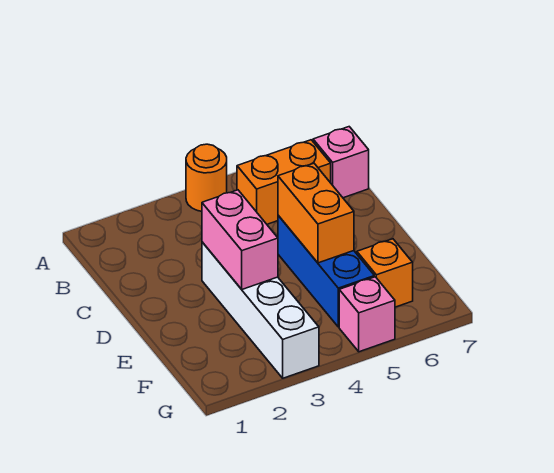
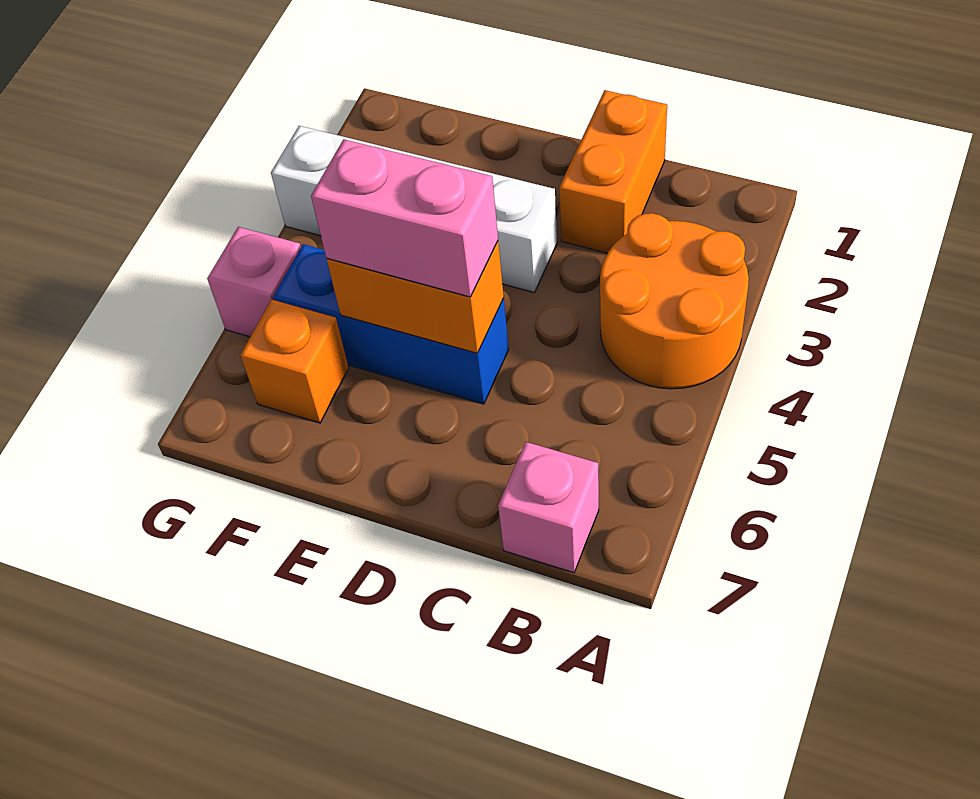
orange 1x1 round brick [186,144,227,211] -> orange 2x2 round brick [600,213,749,389]
orange 1x2 brick [237,140,331,224] -> orange 1x2 brick moved to [559,90,667,253]
pink 1x2 brick [202,190,278,289] -> pink 1x2 brick moved to [311,139,498,297]

